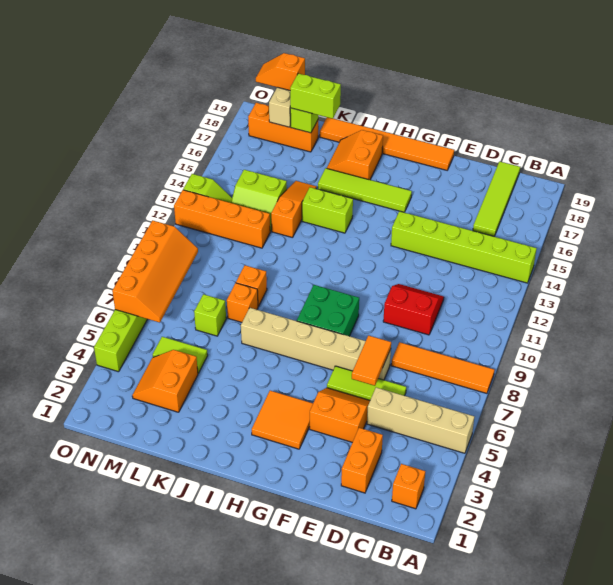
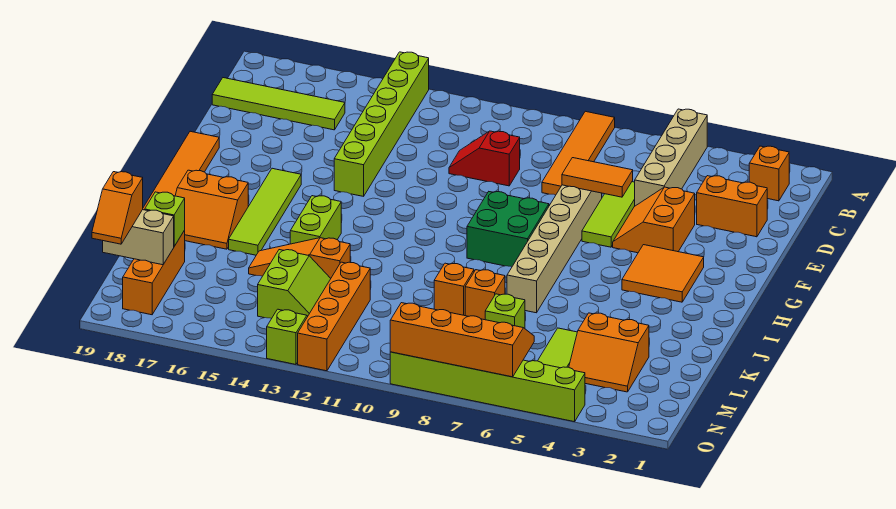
red 2x2 slope [383,284,444,335] -> red 1x2 slope [449,131,520,186]
lime 1x2 brick [290,74,341,119] -> none

